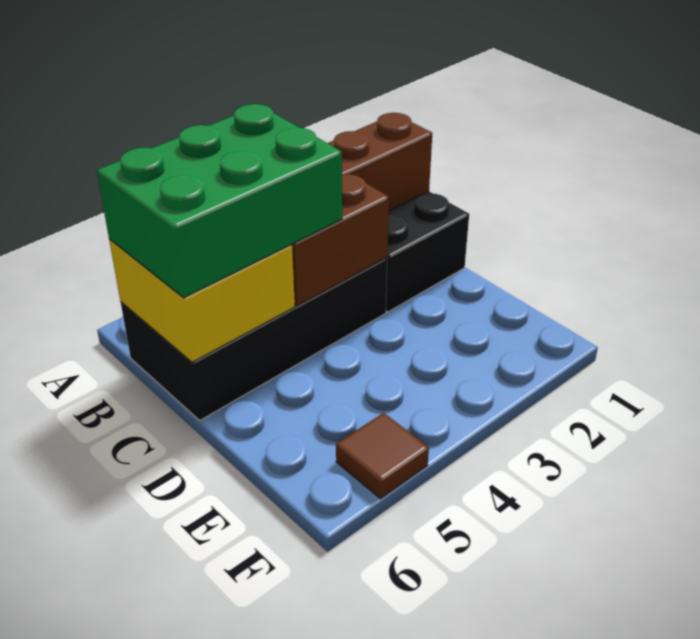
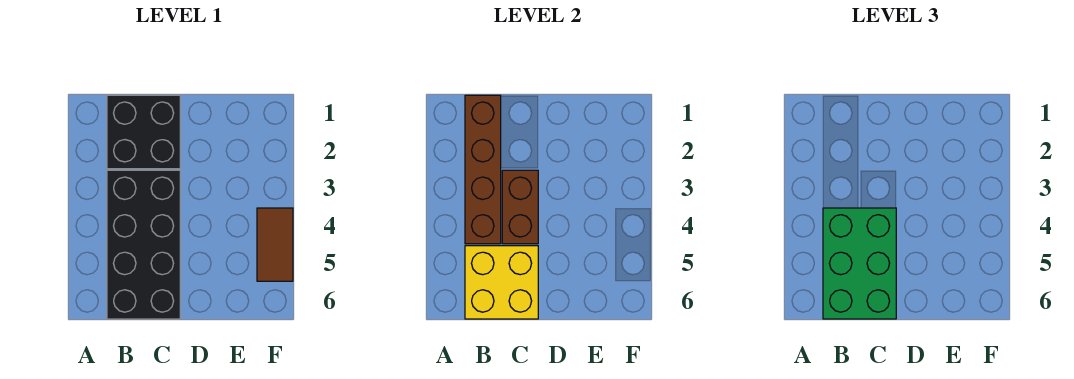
brown 1x1 tile [336,413,429,499] -> brown 1x2 tile [257,208,293,281]

